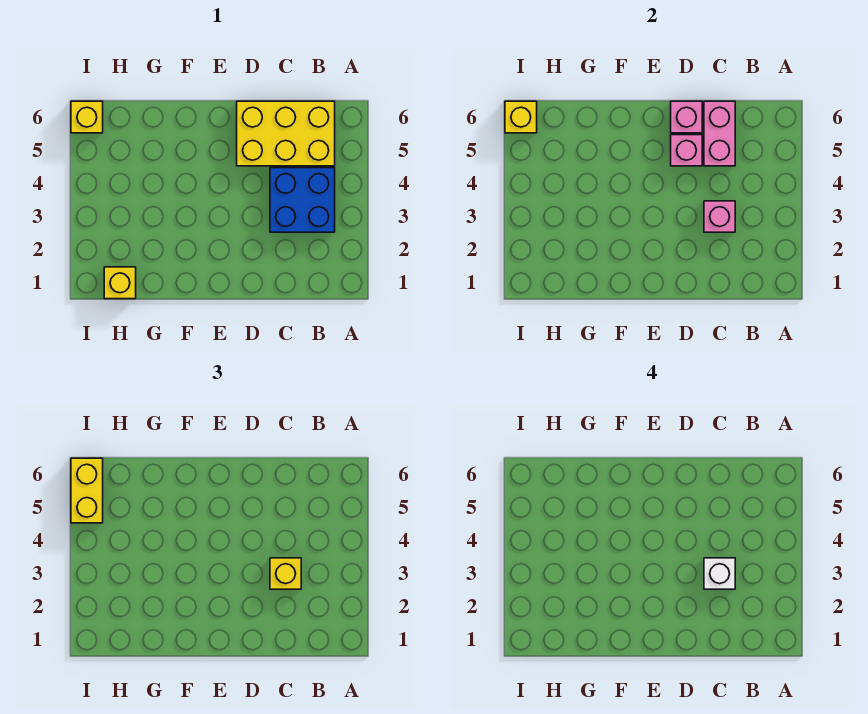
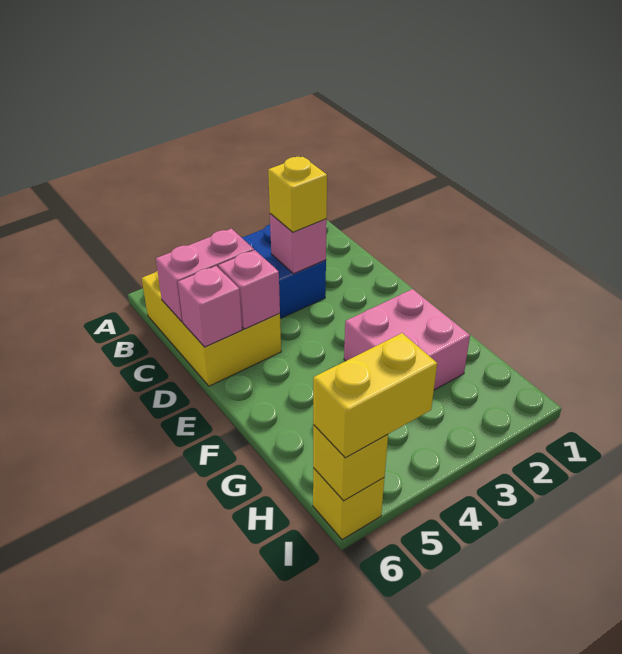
white 1x1 brick [704,558,735,589] -> none
none -> pink 2x2 brick [344,289,470,390]
yellow 1x1 brick [104,267,136,299] -> none

